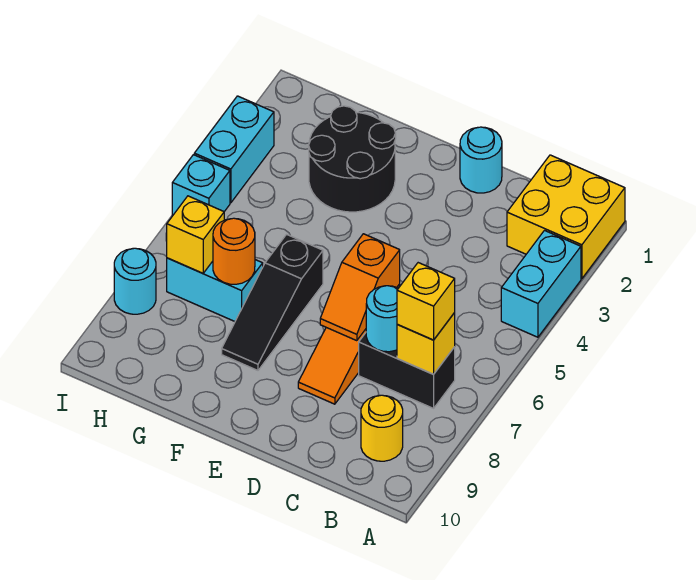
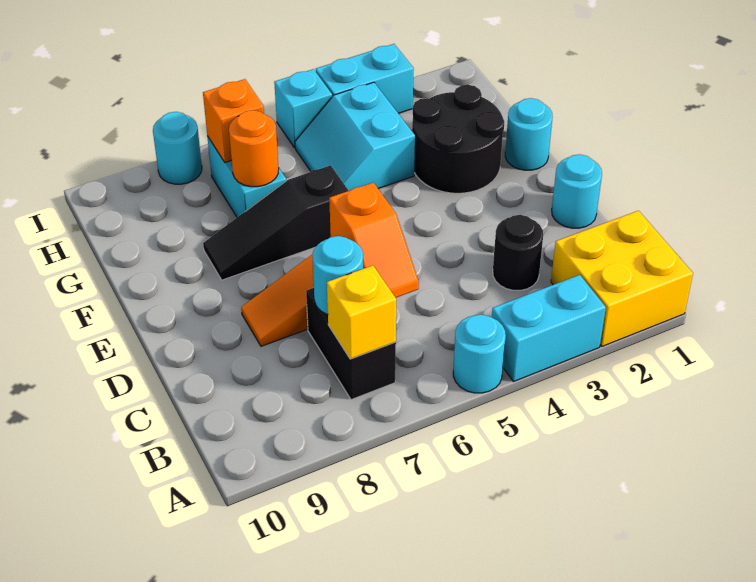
none -> cyan 1x1 round brick [453,314,506,393]
yellow 1x1 brick [397,263,455,340] -> none
yellow 1x1 round brick [361,395,403,461] -> none
none -> black 1x1 round brick [493,215,543,290]
orange 1x2 slope [320,234,400,341] -> orange 1x2 slope turned to [329,183,419,298]
none -> cyan 1x1 round brick [505,98,553,170]
none -> cyan 2x2 slope [295,82,415,191]
yellow 1x1 brick [167,196,224,273] -> orange 1x1 brick [203,79,264,162]

